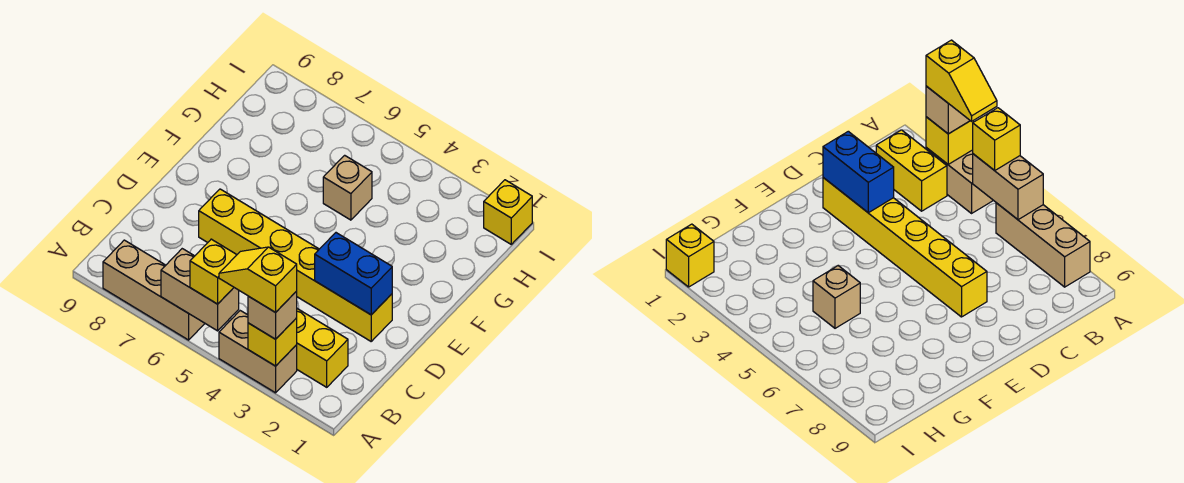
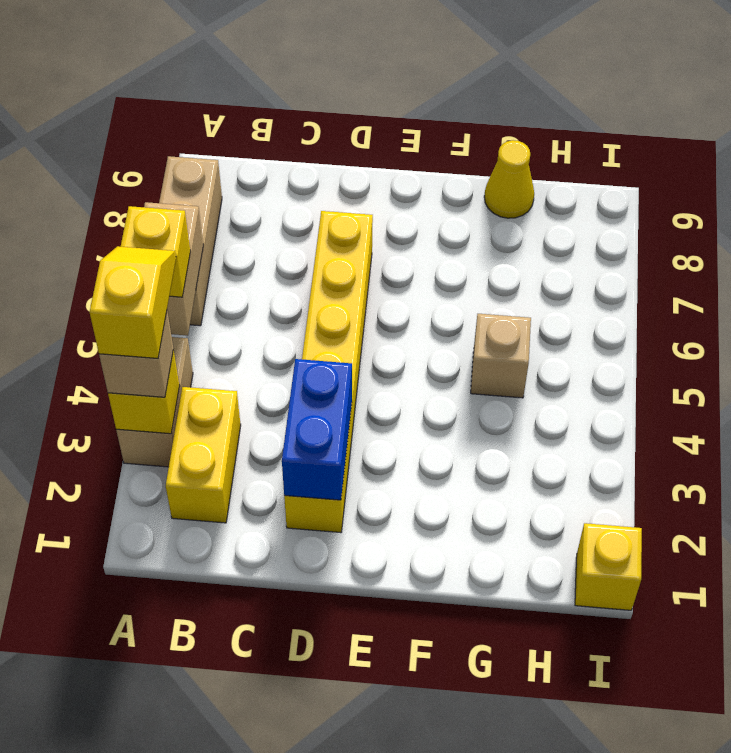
none -> yellow 1x1 cone [484,140,534,218]

